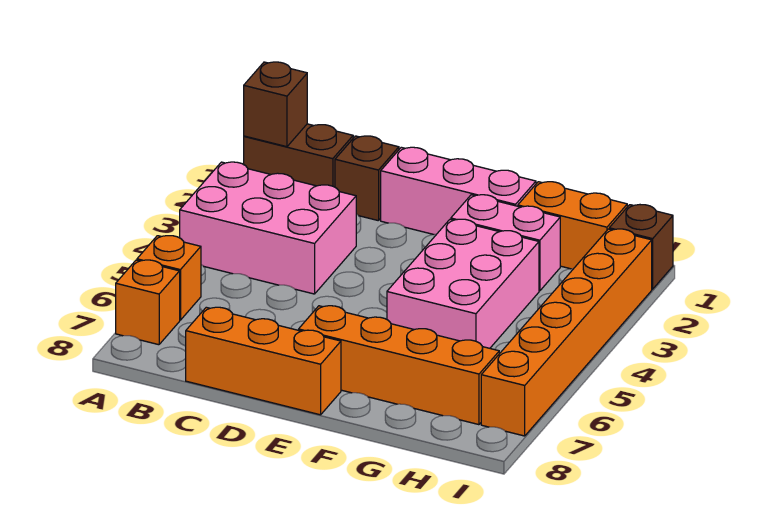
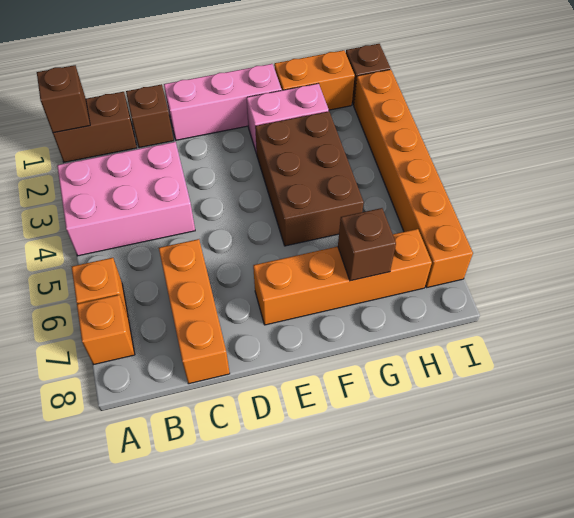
orange 1x3 brick [186,307,341,415] -> orange 1x3 brick turned to [159,239,230,384]
pink 2x3 brick [387,219,539,348] -> brown 2x3 brick [255,111,364,246]
none -> brown 1x1 brick [338,208,396,281]

